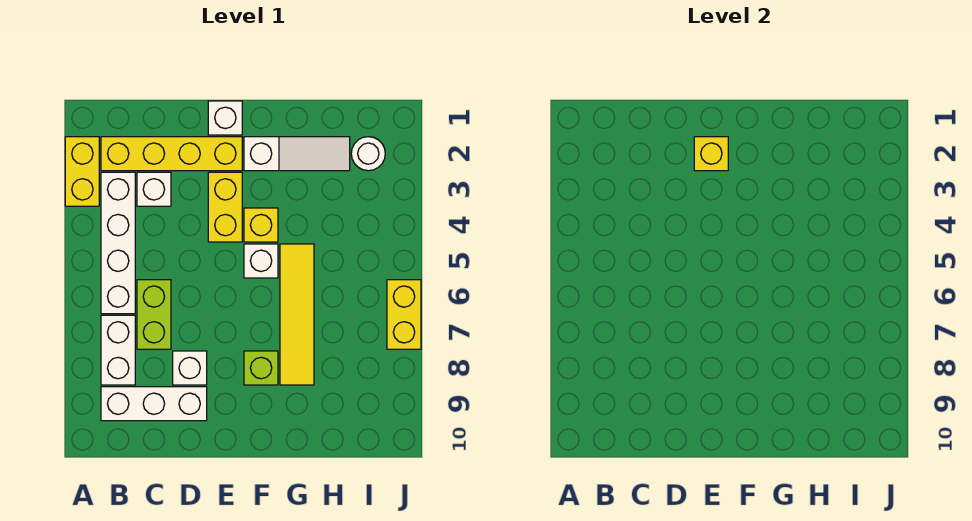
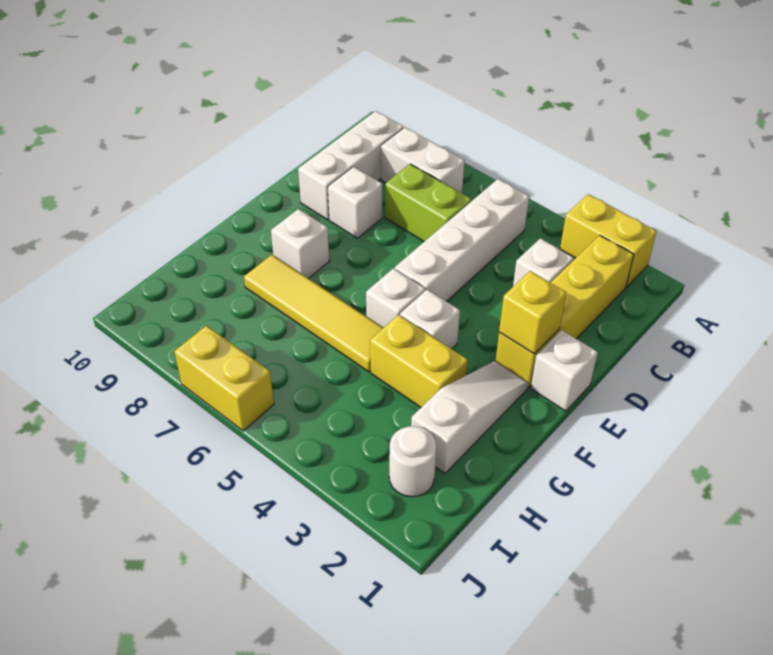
white 1x4 brick [101,172,135,314] -> white 1x4 brick turned to [395,179,529,302]
yellow 1x2 brick [208,172,242,242] -> yellow 1x2 brick moved to [370,315,468,407]
white 1x3 slope [244,137,350,171] -> white 1x3 slope turned to [411,361,529,473]
yellow 1x1 brick [244,208,278,242] -> white 1x1 brick [400,290,460,349]
lime 1x1 brick [244,351,278,385] -> white 1x1 brick [271,209,329,279]

